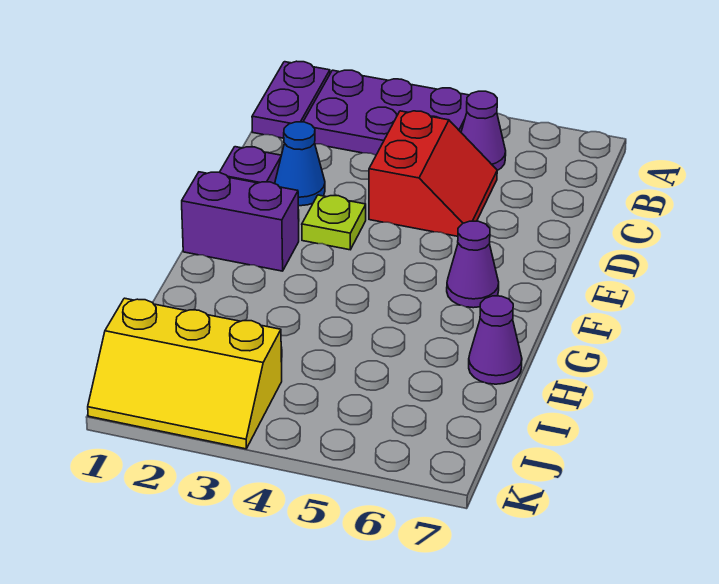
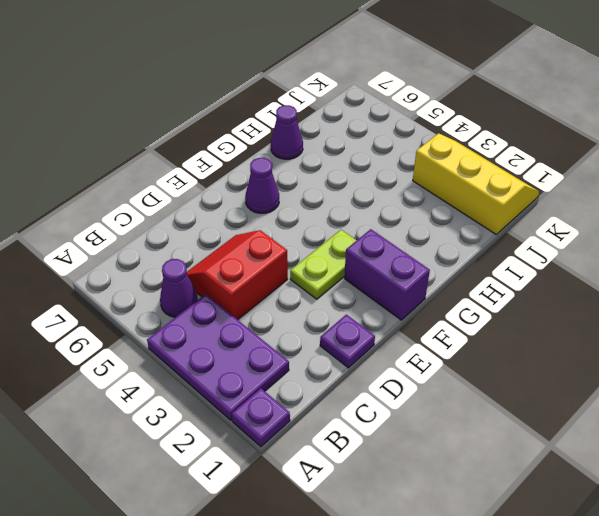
purple 1x2 plate [252,61,330,138] -> purple 1x1 plate [232,388,290,447]
blue 1x1 cone [275,122,325,206] -> none
lime 1x1 plate [302,195,366,250] -> lime 1x2 plate [290,230,357,299]

